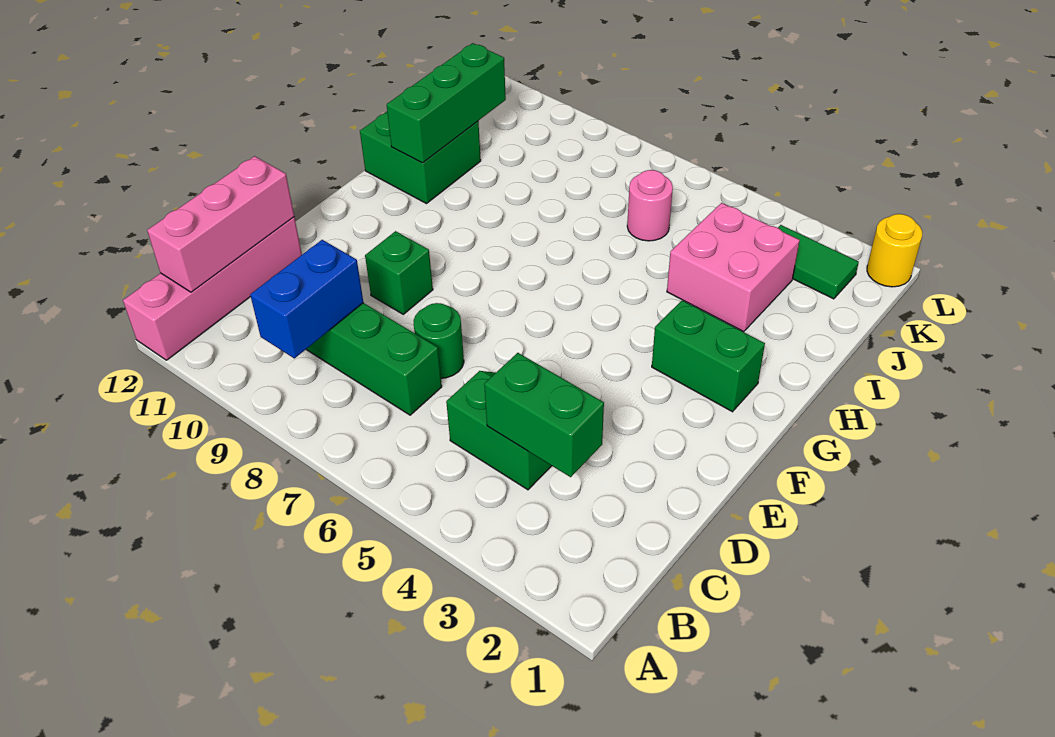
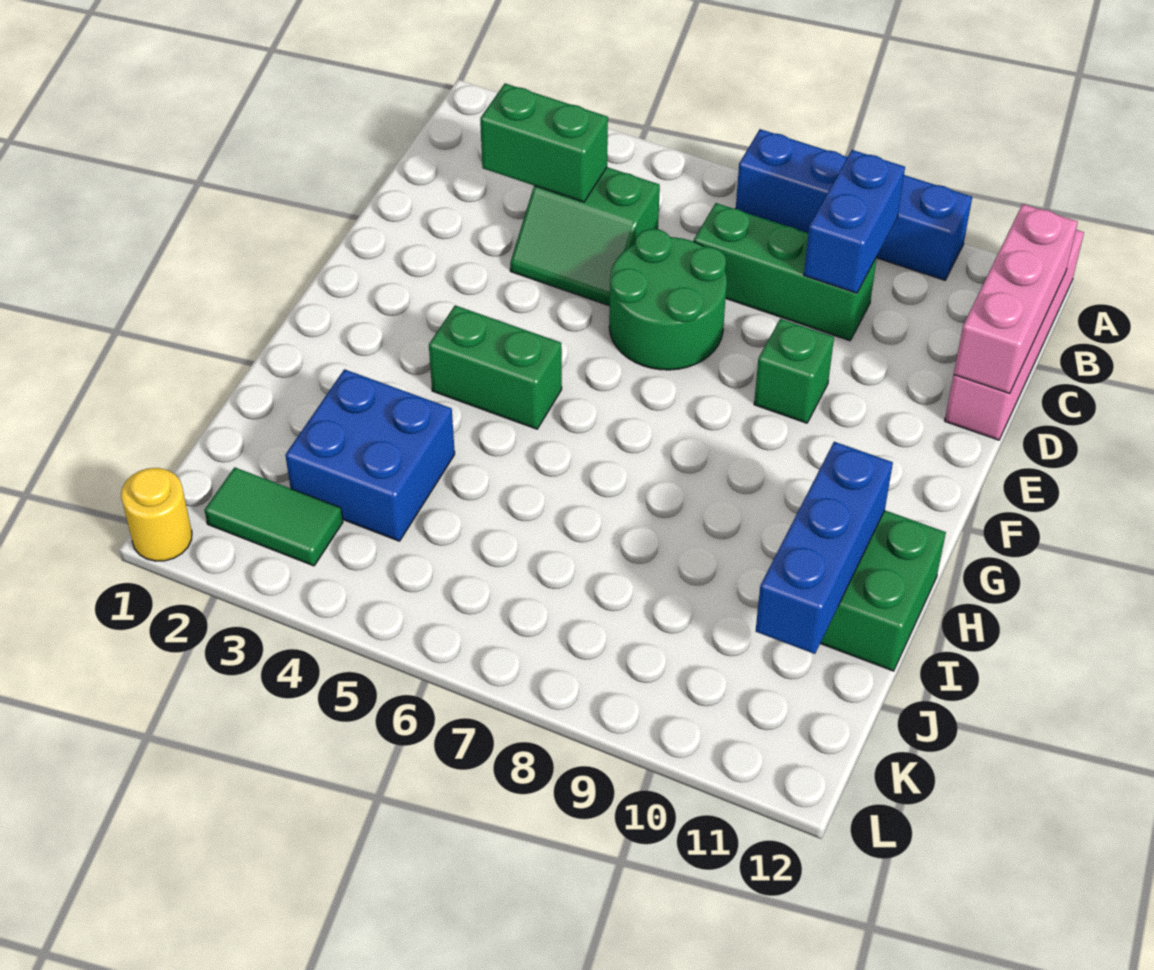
none -> blue 1x4 brick [736,129,972,280]
green 1x1 round brick [414,303,464,378] -> green 2x2 round brick [609,229,727,370]
green 1x2 brick [652,300,765,412] -> green 1x2 brick moved to [429,305,562,429]
green 1x3 brick [387,43,506,163] -> blue 1x3 brick [756,442,893,654]
pink 2x2 brick [667,203,800,332] -> blue 2x2 brick [285,369,455,541]
pink 1x1 round brick [627,170,673,241] -> none

